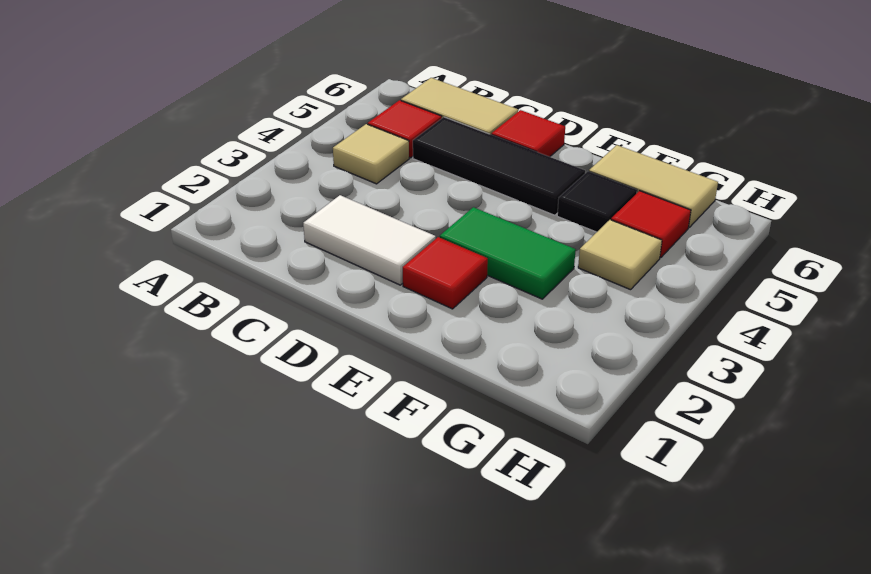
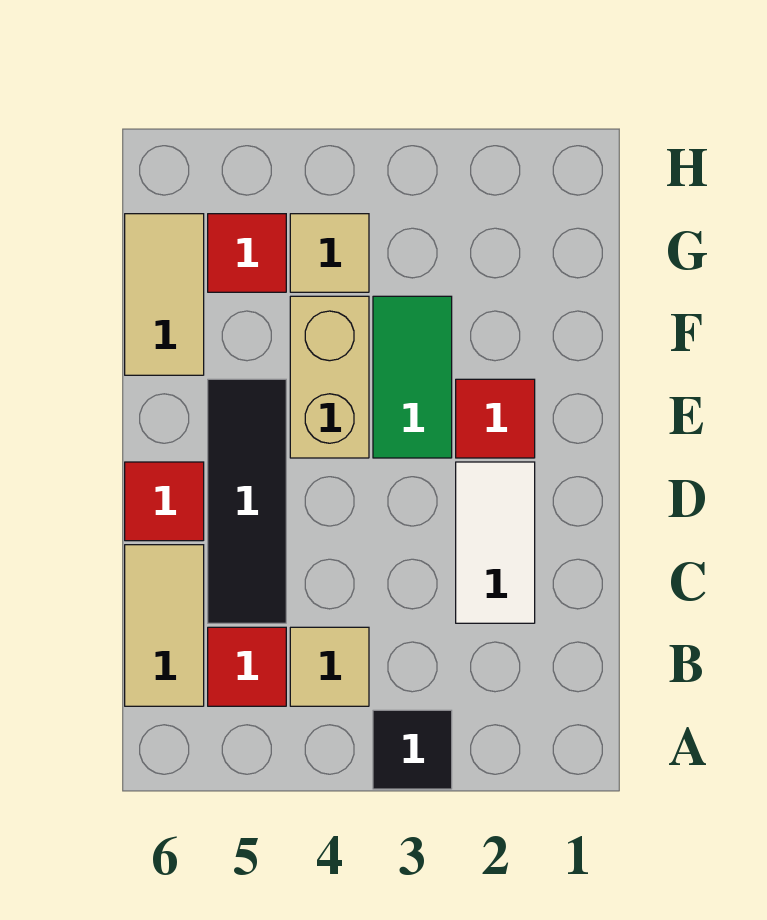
none -> tan 1x2 brick [290,296,369,458]
black 1x1 tile [557,171,637,232] -> black 1x1 tile moved to [373,710,452,789]

